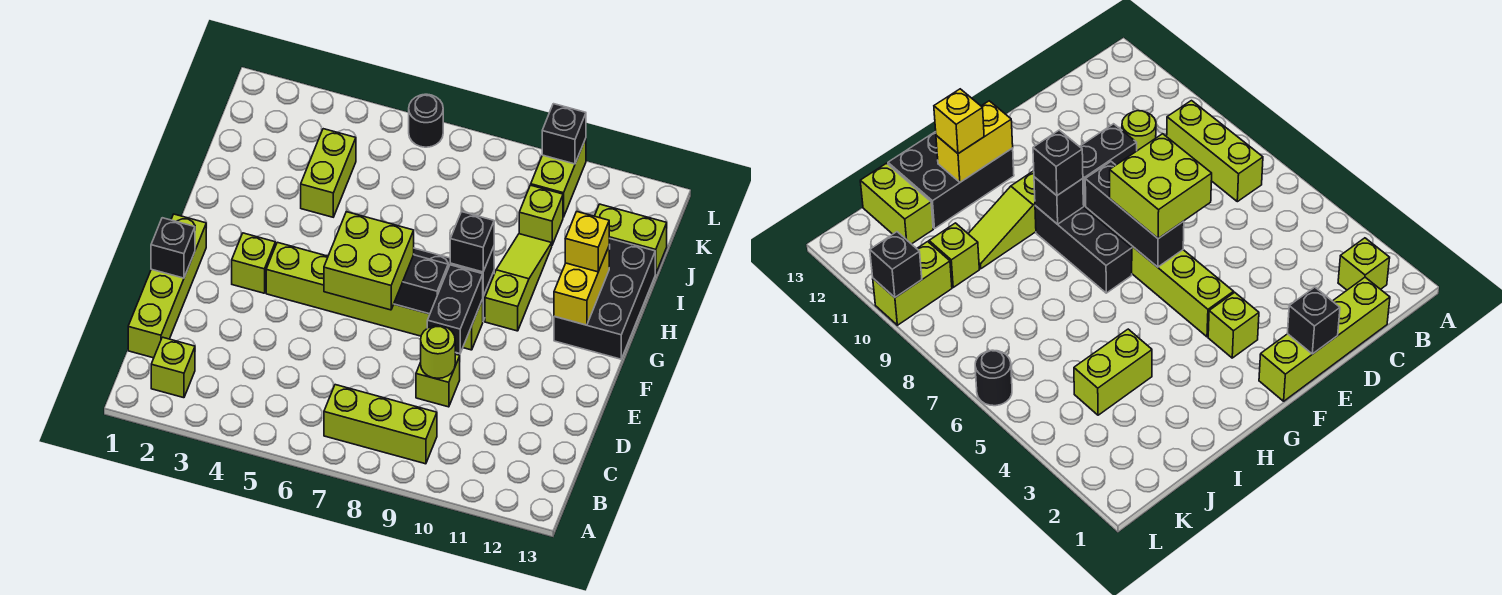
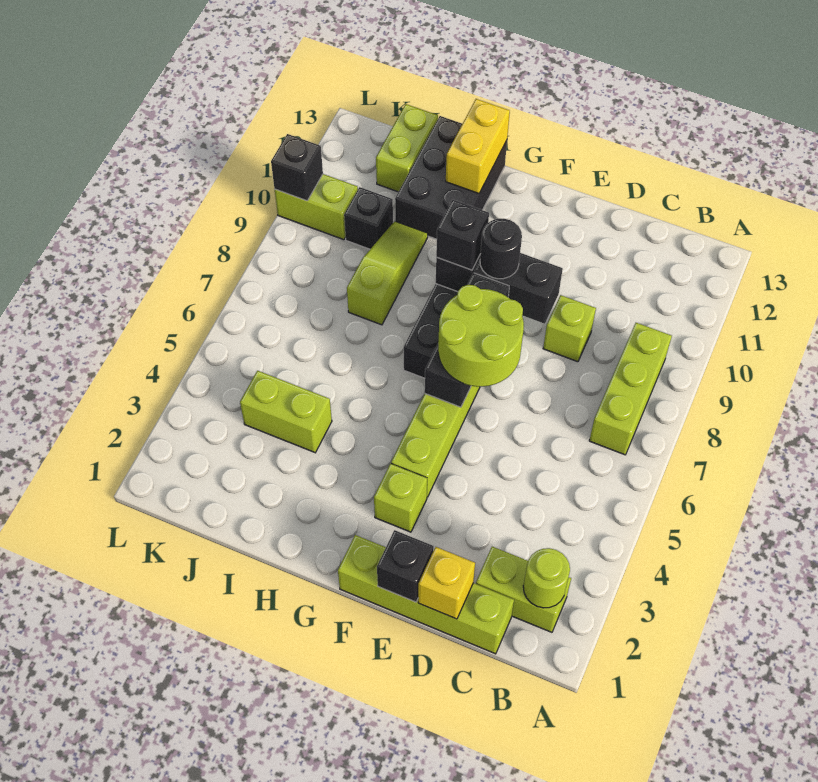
lime 1x1 brick [151,337,195,398] -> lime 1x2 brick [476,547,571,632]
lime 1x1 round brick [421,325,455,378] -> lime 1x1 round brick moved to [523,548,570,608]
lime 2x2 brick [324,212,414,310] -> lime 2x2 round brick [438,285,524,387]
lime 1x3 slope [485,234,552,331] -> lime 1x3 slope turned to [347,221,428,325]
black 2x3 brick [554,238,655,359] -> black 2x3 brick turned to [395,116,507,239]
yellow 1x2 brick [554,247,609,325] -> yellow 1x2 brick turned to [446,99,510,193]
yellow 1x1 brick [565,212,609,272] -> yellow 1x1 brick moved to [418,547,475,619]
lime 1x1 brick [519,185,563,245] -> black 1x1 brick [344,187,393,249]
black 1x1 round brick [409,94,443,147] -> black 1x1 round brick moved to [480,219,522,279]

